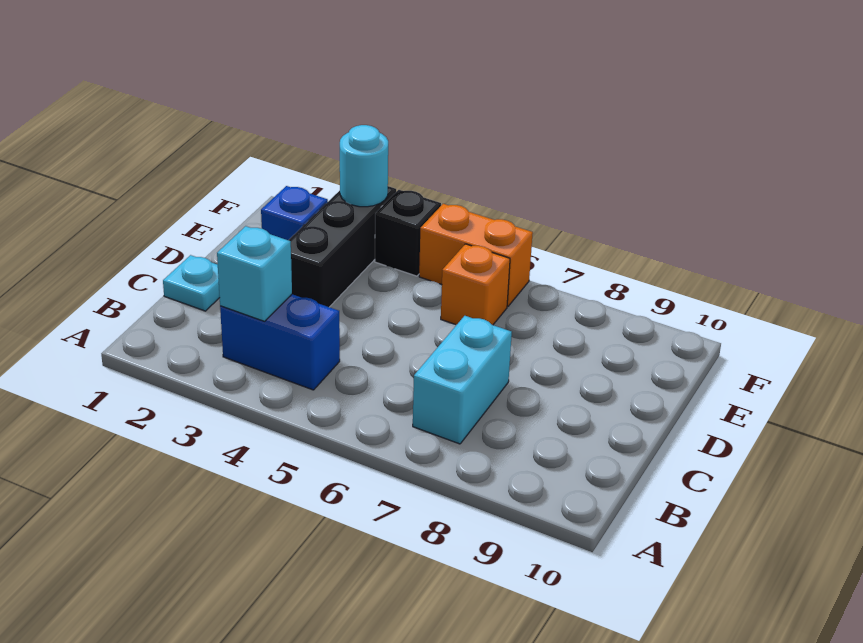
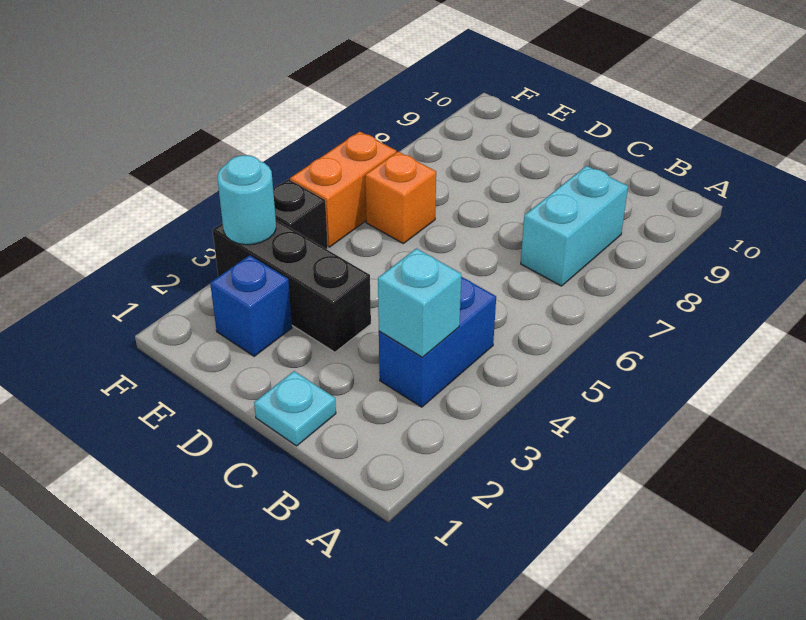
cyan 1x2 brick [413,316,512,444] -> cyan 1x2 brick turned to [521,166,628,286]

